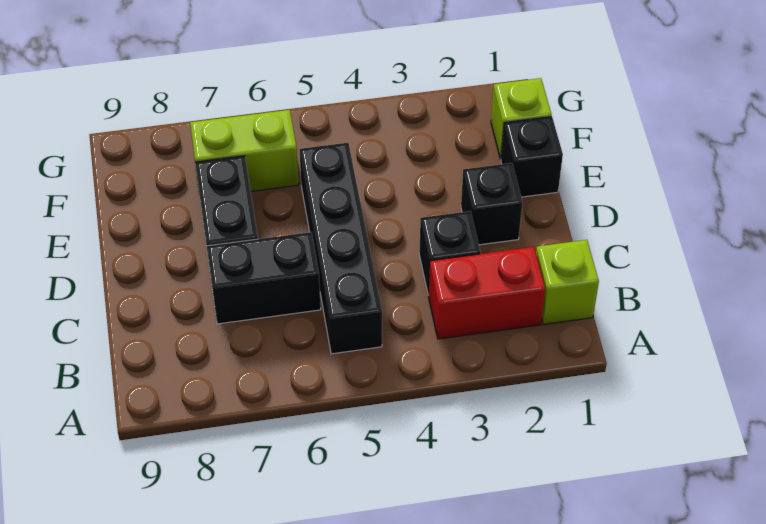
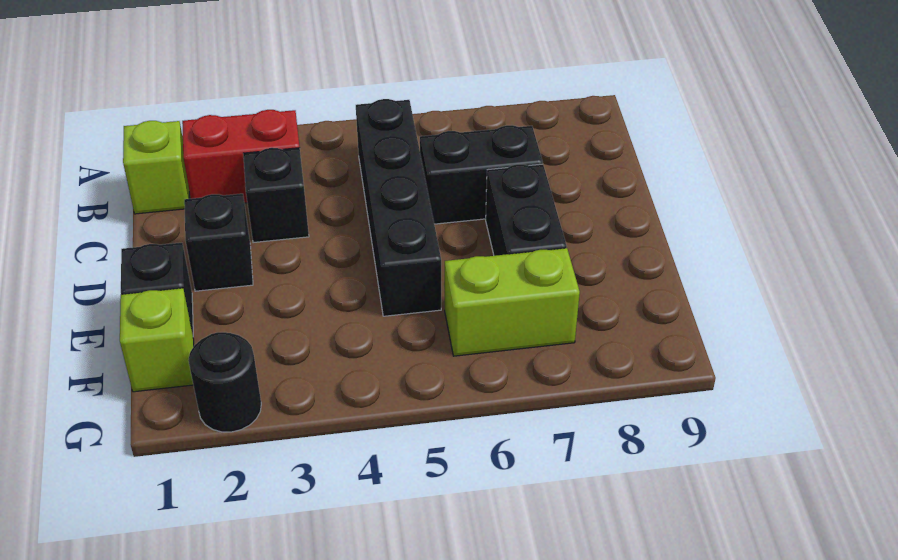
none -> black 1x1 round brick [188,332,261,432]

